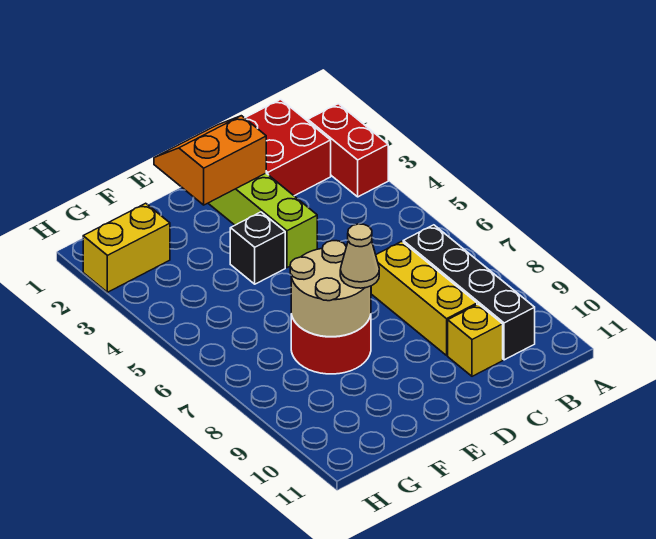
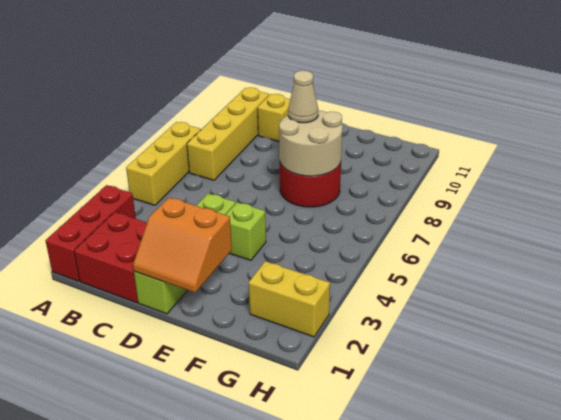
red 1x2 brick [308,104,388,197] -> red 1x3 brick [45,185,136,281]
black 1x4 brick [403,225,535,360] -> yellow 1x4 brick [187,87,269,180]
yellow 1x3 brick [371,241,477,355] -> yellow 1x3 brick moved to [126,122,201,205]
black 1x1 brick [230,212,285,284] -> lime 1x1 brick [226,202,266,260]

